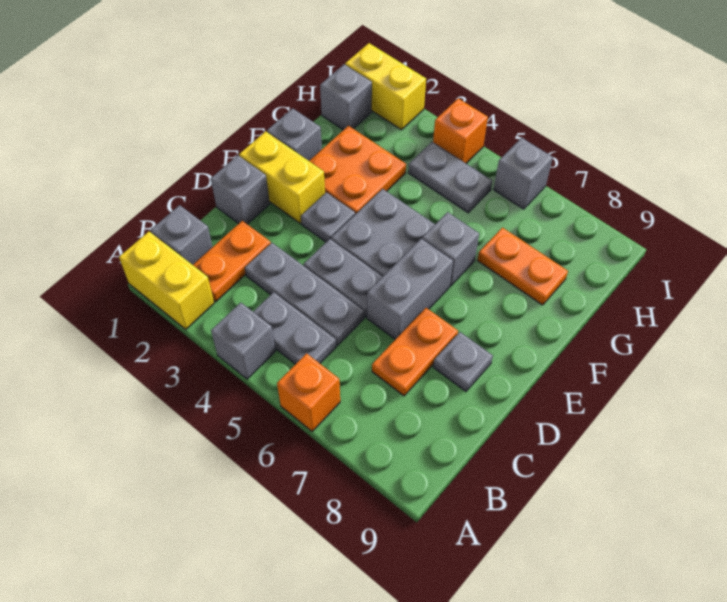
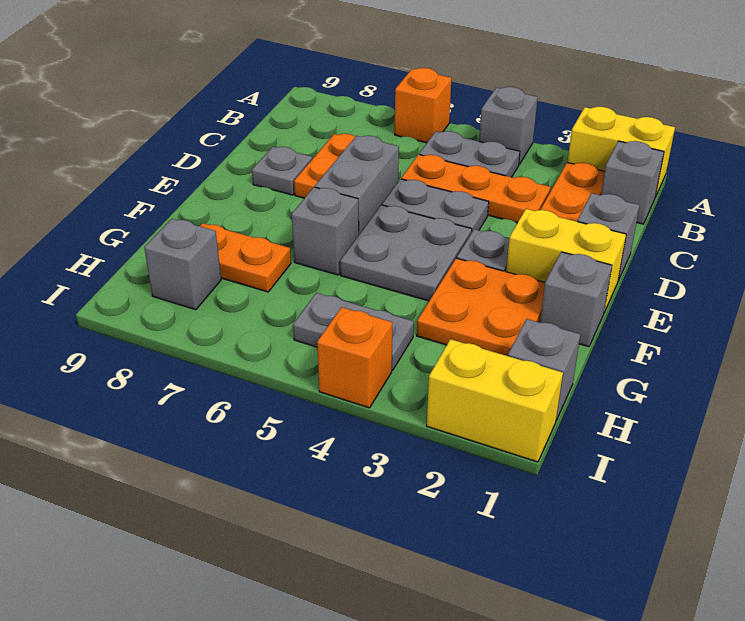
grey 1x3 plate [245,243,364,345] -> orange 1x3 plate [401,155,551,223]
grey 1x1 brick [494,138,553,209] -> grey 1x1 brick moved to [144,219,221,310]

